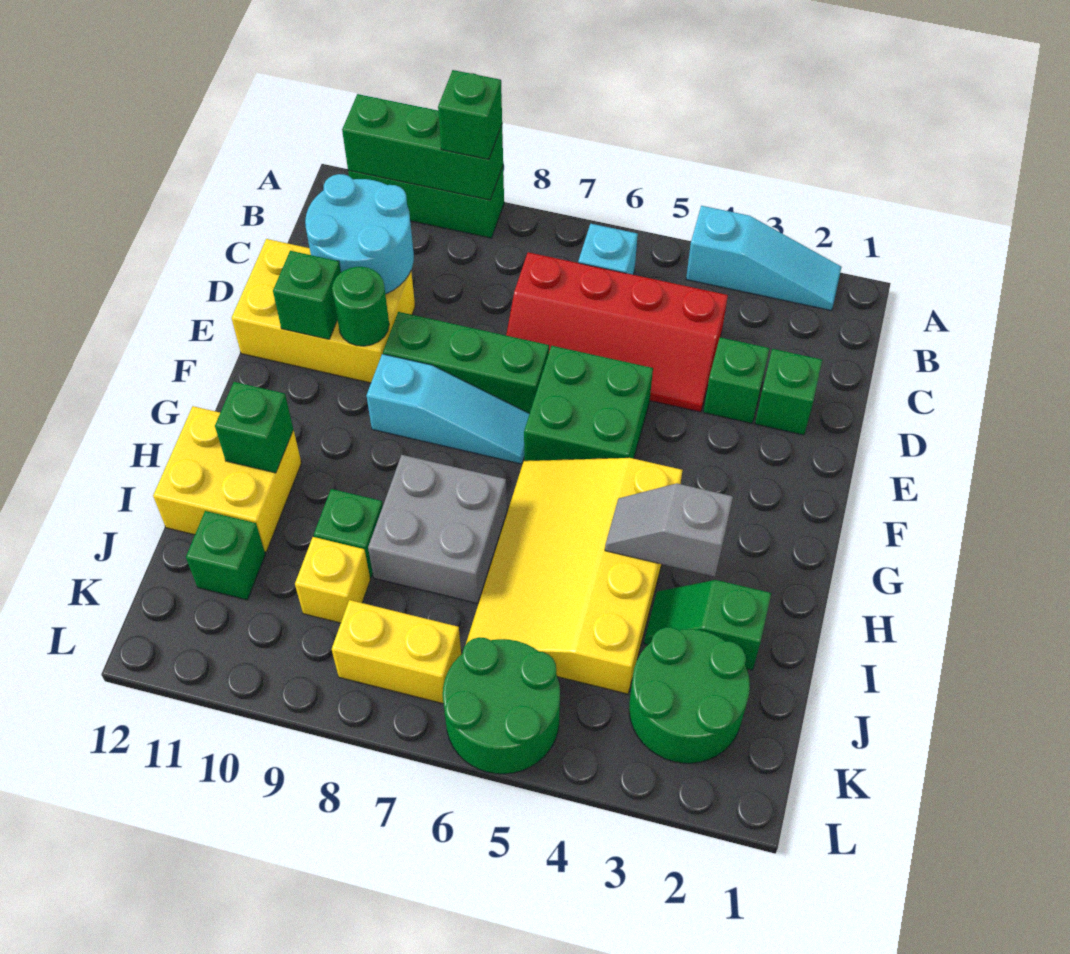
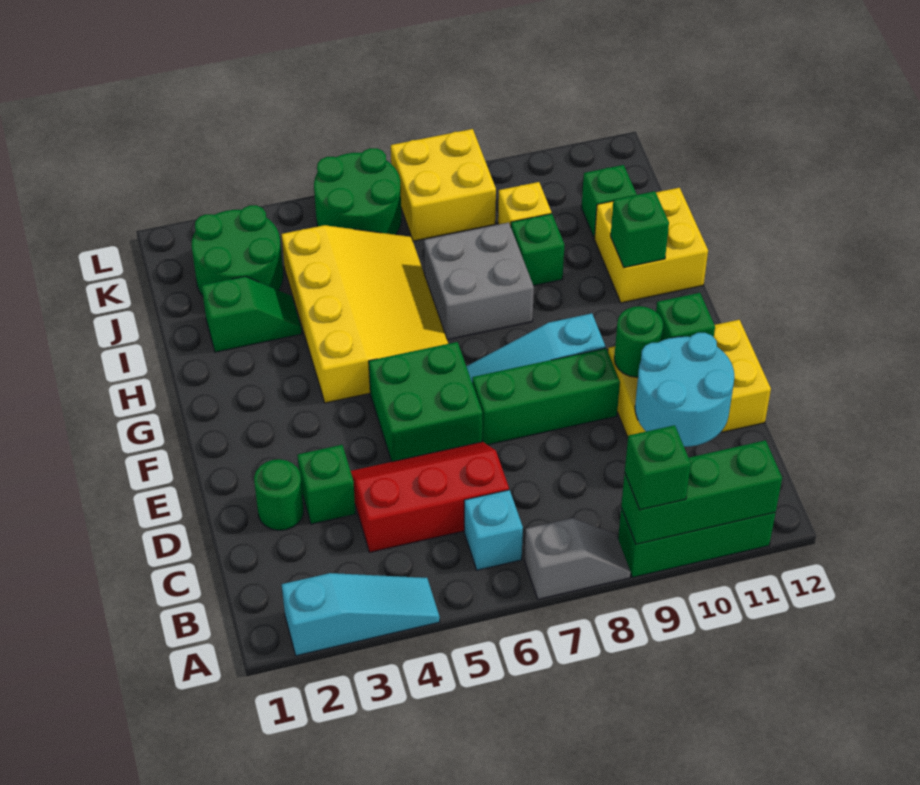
cyan 1x3 slope [686,206,841,310] -> cyan 1x3 slope turned to [282,573,440,656]
red 2x4 slope [506,252,728,412] -> red 2x3 slope [351,442,509,552]
green 1x1 brick [755,349,822,435] -> green 1x1 round brick [254,459,304,530]
grey 1x2 slope [605,483,733,577] -> grey 1x2 slope moved to [525,518,631,599]
yellow 1x2 brick [332,600,461,703] -> yellow 2x2 brick [391,129,496,241]

